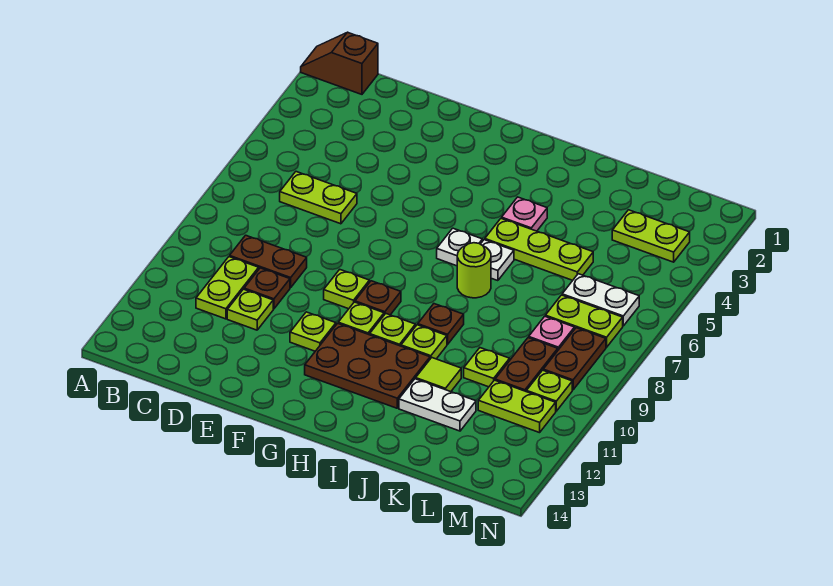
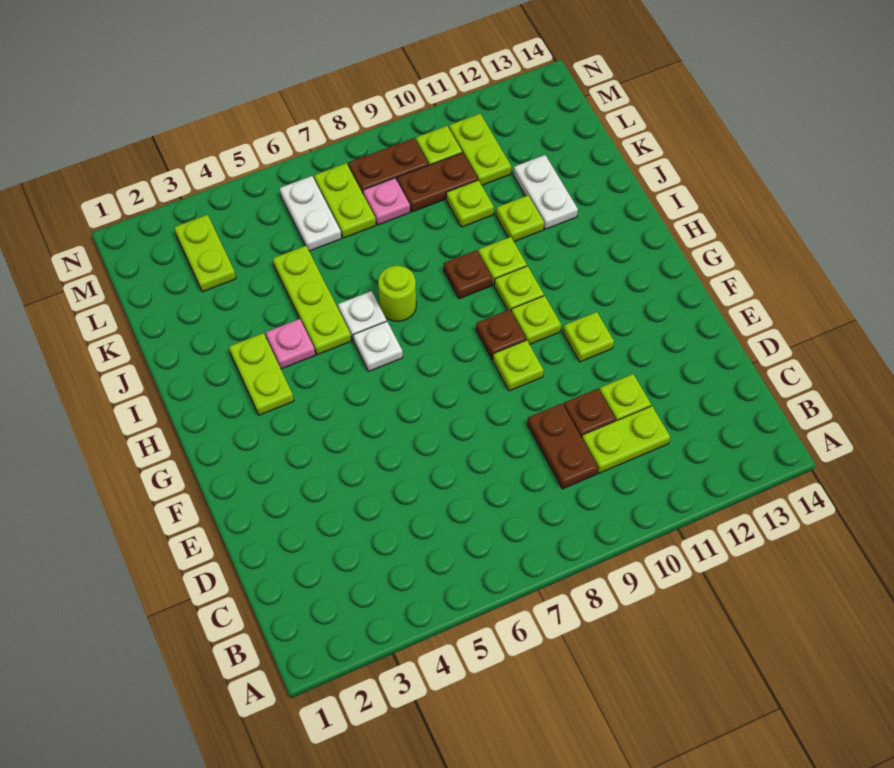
brown 1x2 slope [301,32,378,94] -> none
lime 1x2 plate [280,172,357,224] -> lime 1x2 plate moved to [229,333,294,415]
brown 2x3 plate [305,323,430,408] -> none
lime 1x1 tile [416,358,461,392] -> lime 1x1 plate [496,195,544,242]

